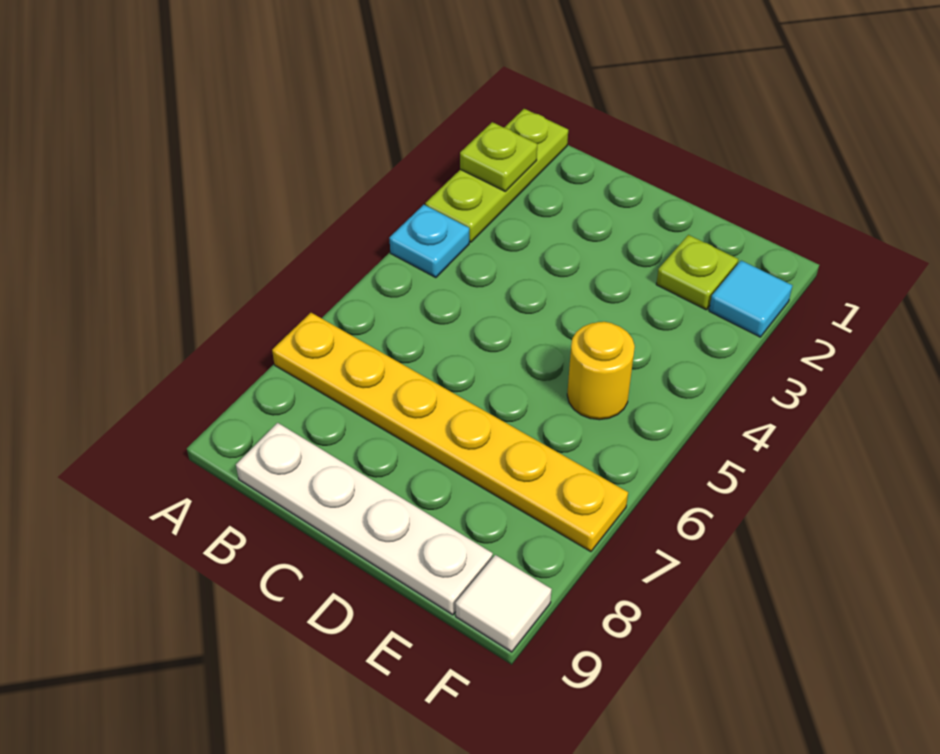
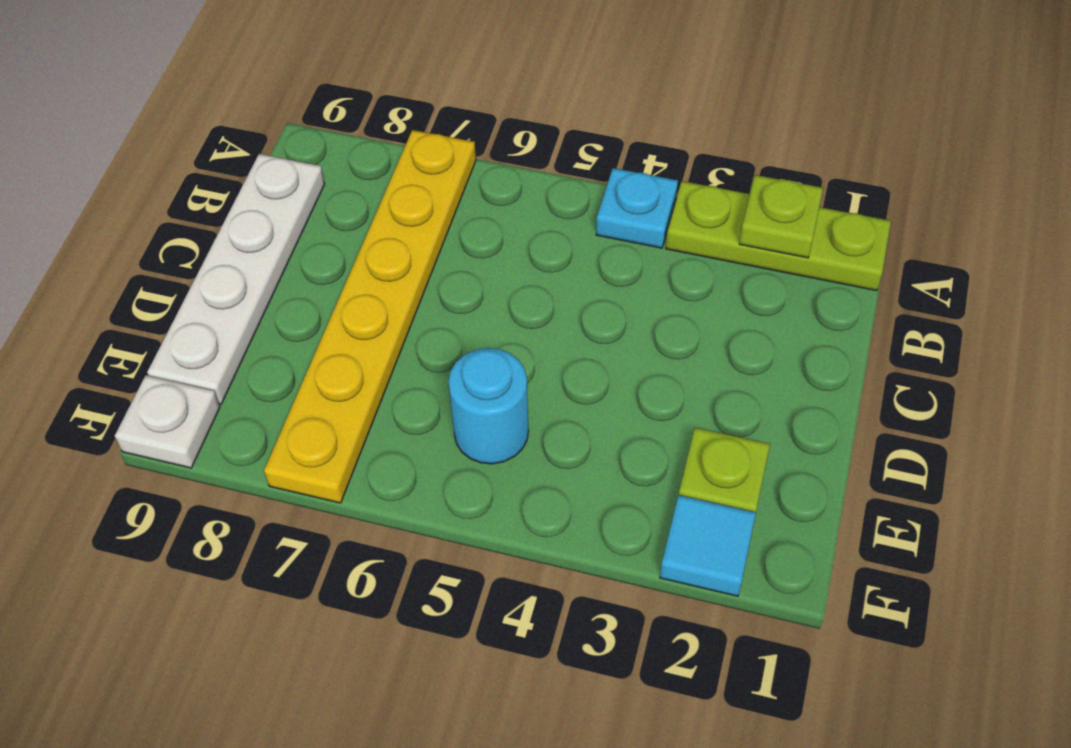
yellow 1x1 round brick [567,322,635,420] -> cyan 1x1 round brick [449,348,528,464]
white 1x1 tile [456,555,552,652] -> white 1x1 plate [115,375,220,468]

